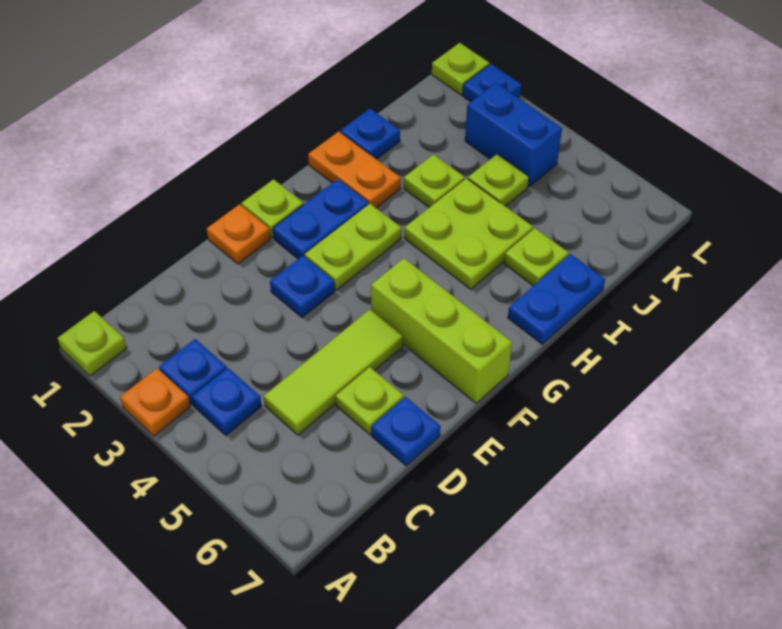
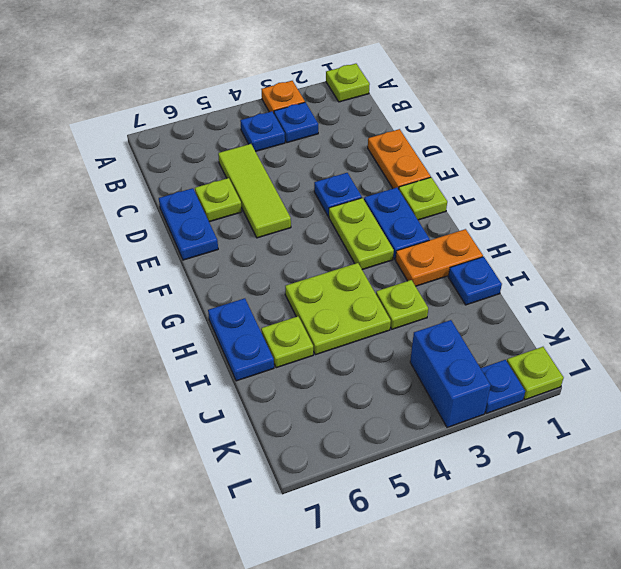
blue 1x1 plate [371,397,441,466] -> blue 1x2 plate [159,188,218,260]
orange 1x1 plate [207,204,271,264] -> orange 1x2 plate [368,129,431,189]
lime 1x3 brick [371,258,512,403] -> none
lime 1x1 plate [468,154,529,206] -> none
blue 1x2 brick [465,83,562,187] -> blue 1x2 brick turned to [410,320,491,428]

